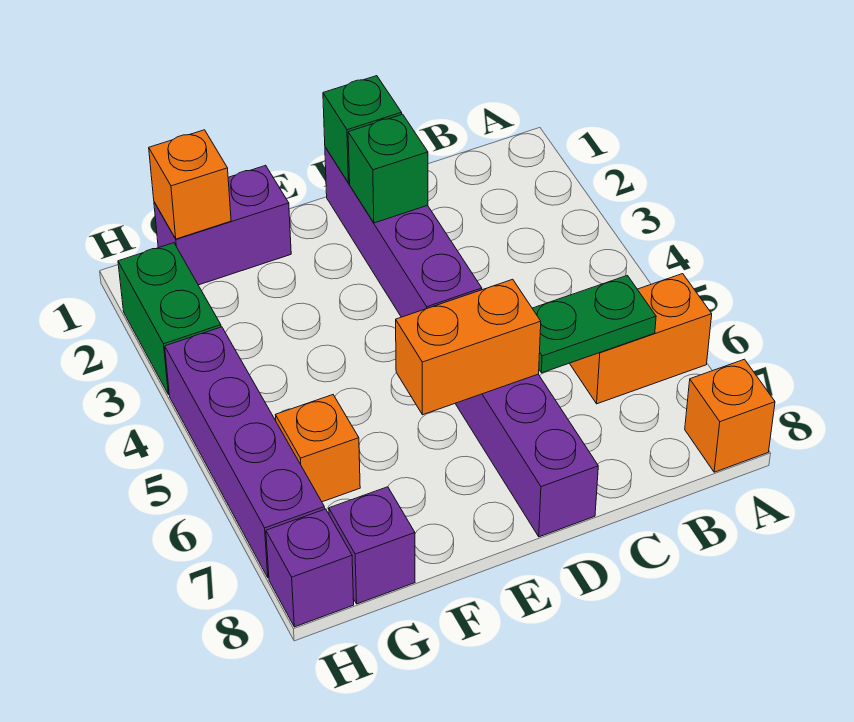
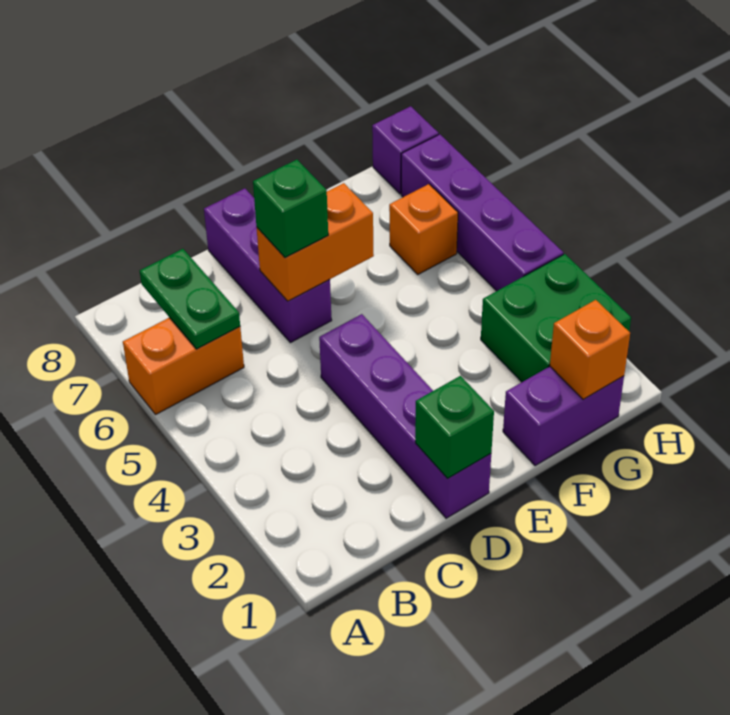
orange 1x1 brick [685,359,775,472] -> none
green 1x2 plate [532,276,656,373] -> green 1x2 plate turned to [140,249,240,349]
green 1x1 brick [348,114,428,223] -> green 1x1 brick moved to [253,160,328,258]
purple 1x1 brick [329,487,415,604] -> none
green 1x2 brick [118,243,221,395] -> green 2x2 brick [481,254,631,382]

